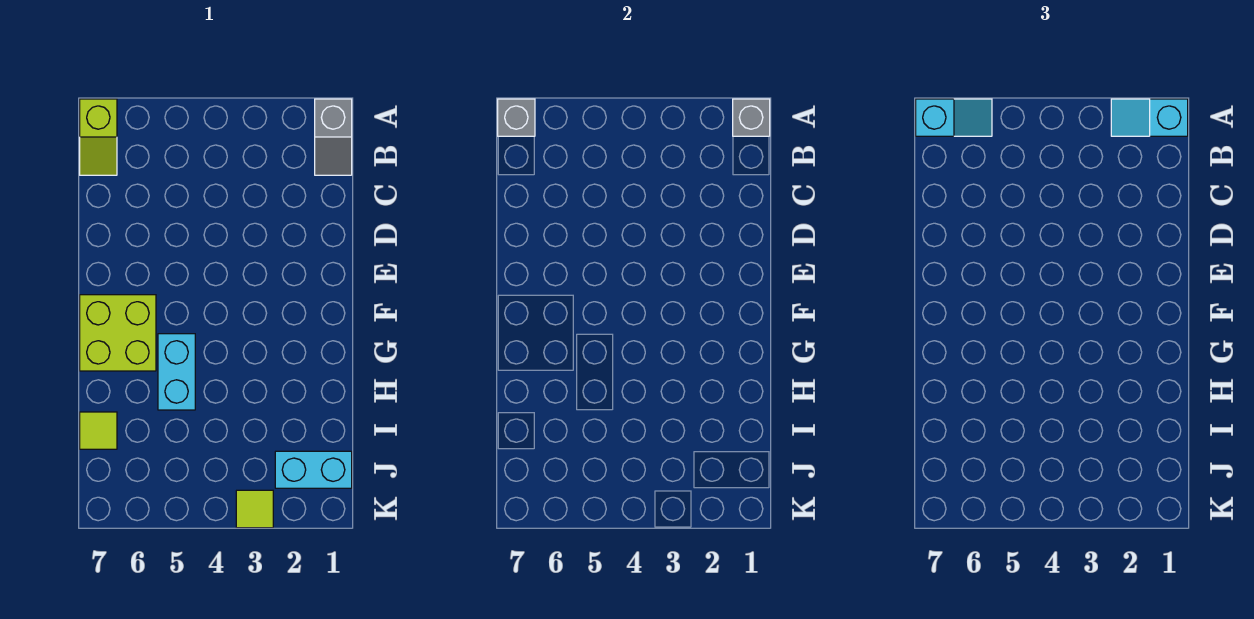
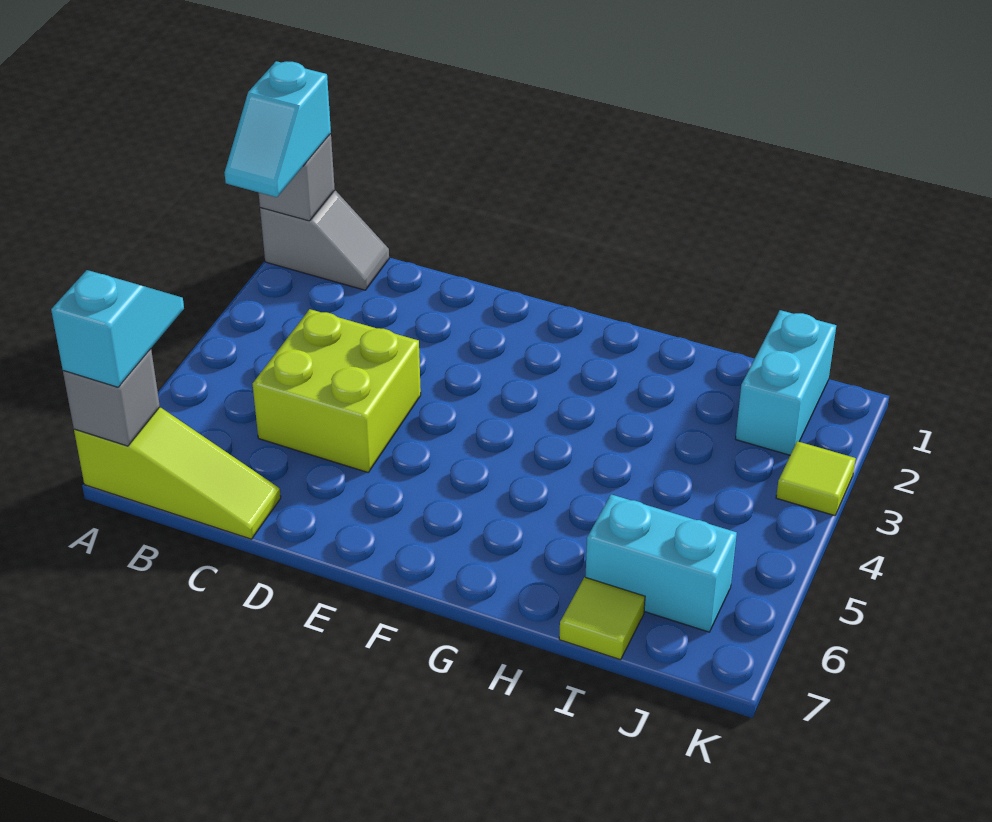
lime 1x2 slope [80,99,117,175] -> lime 1x3 slope [74,407,281,539]
lime 2x2 brick [80,295,156,371] -> lime 2x2 brick moved to [253,309,421,472]
cyan 1x2 brick [158,334,195,410] -> cyan 1x2 brick moved to [585,494,737,632]

